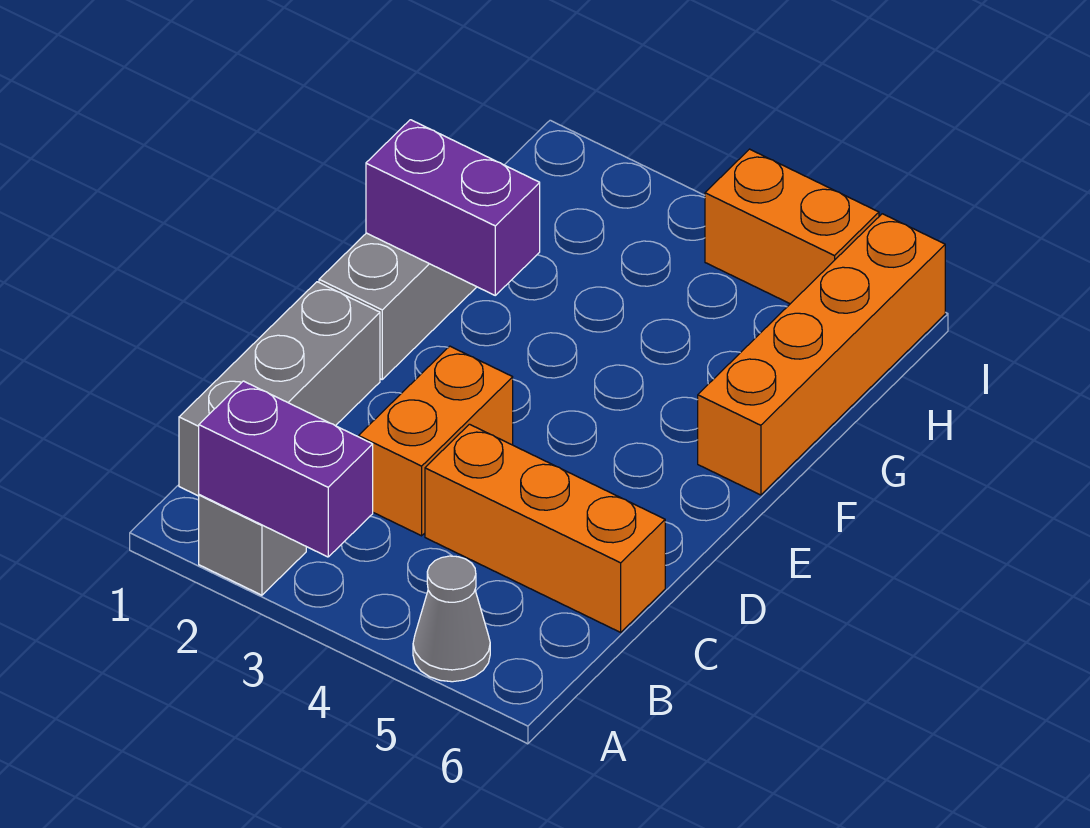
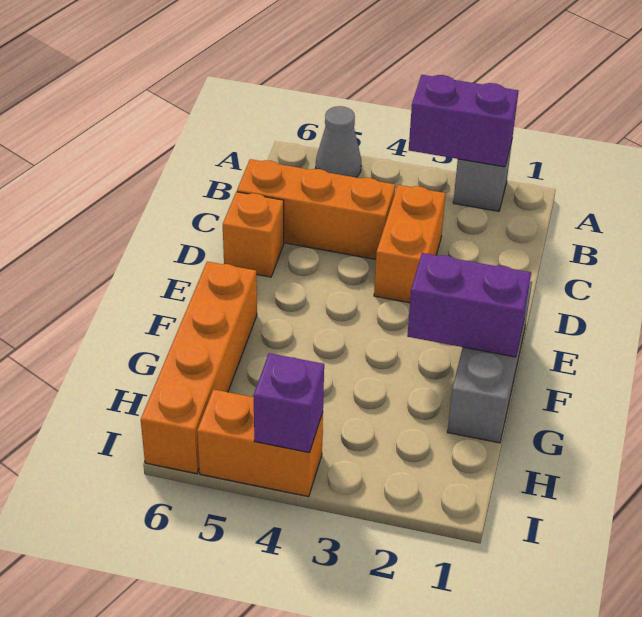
grey 1x3 brick [179,282,380,496] -> none
none -> orange 1x1 brick [223,192,284,277]
none -> purple 1x1 brick [253,353,324,453]

